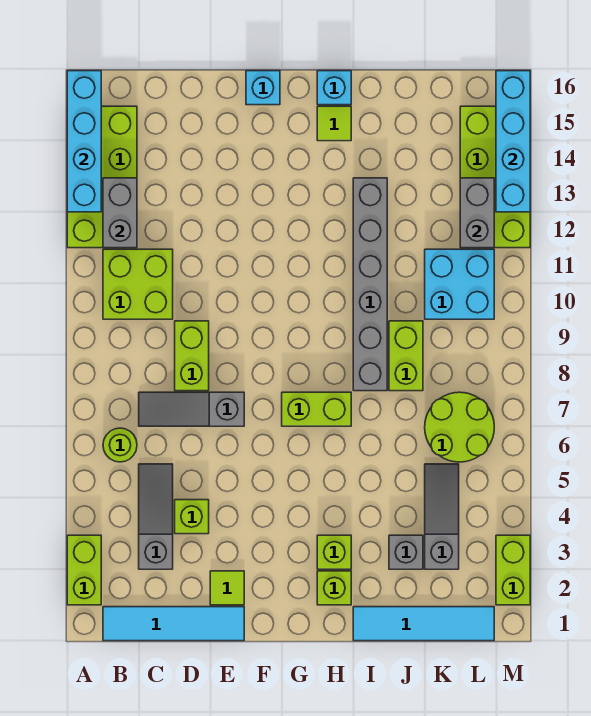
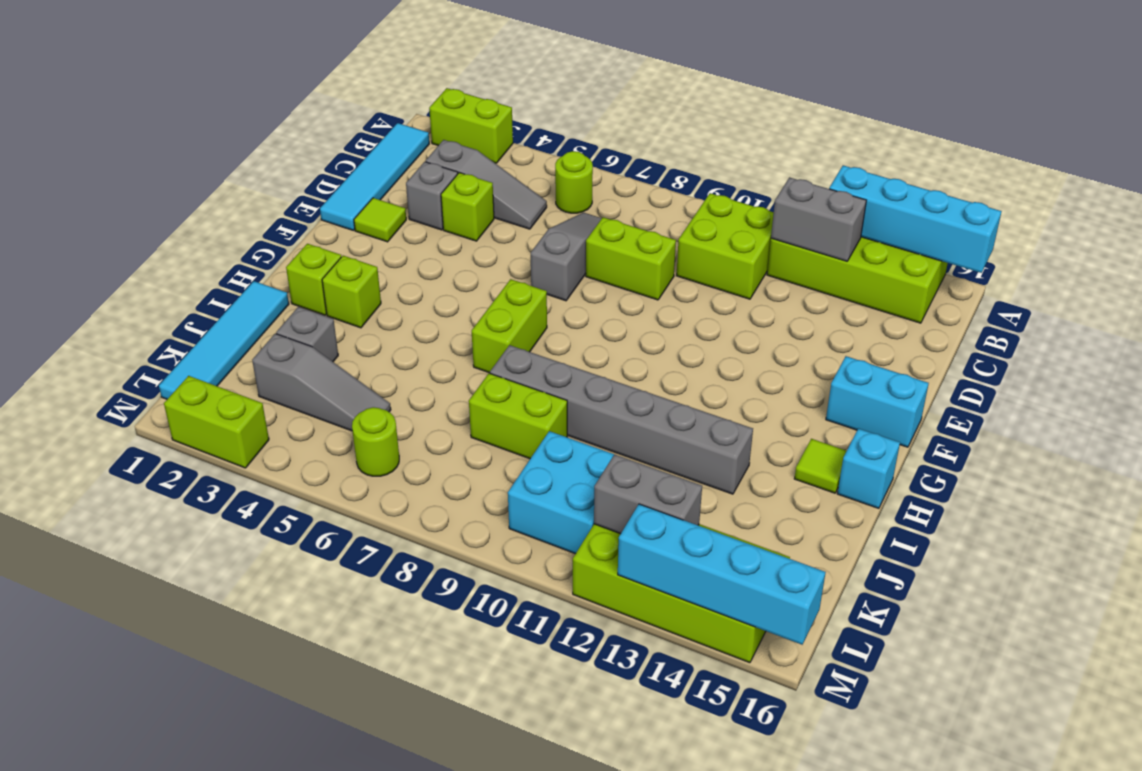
none -> grey 1x1 brick [406,162,458,230]
cyan 1x1 brick [246,71,280,105] -> cyan 1x2 brick [826,356,929,447]
lime 2x2 round brick [425,392,494,462] -> lime 1x1 round brick [352,407,399,476]

